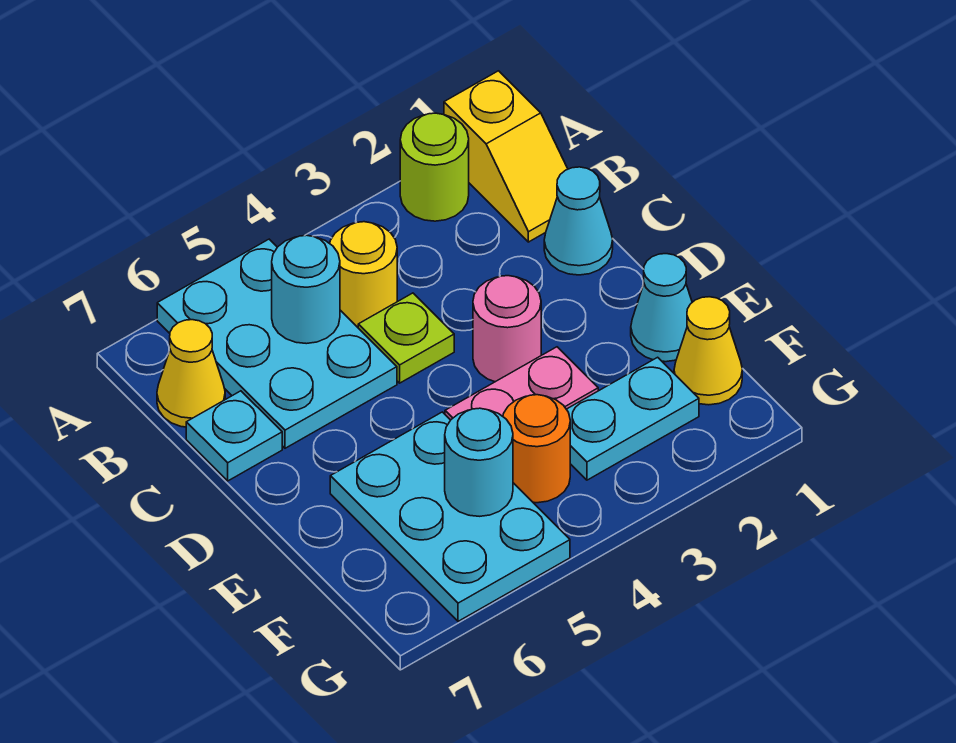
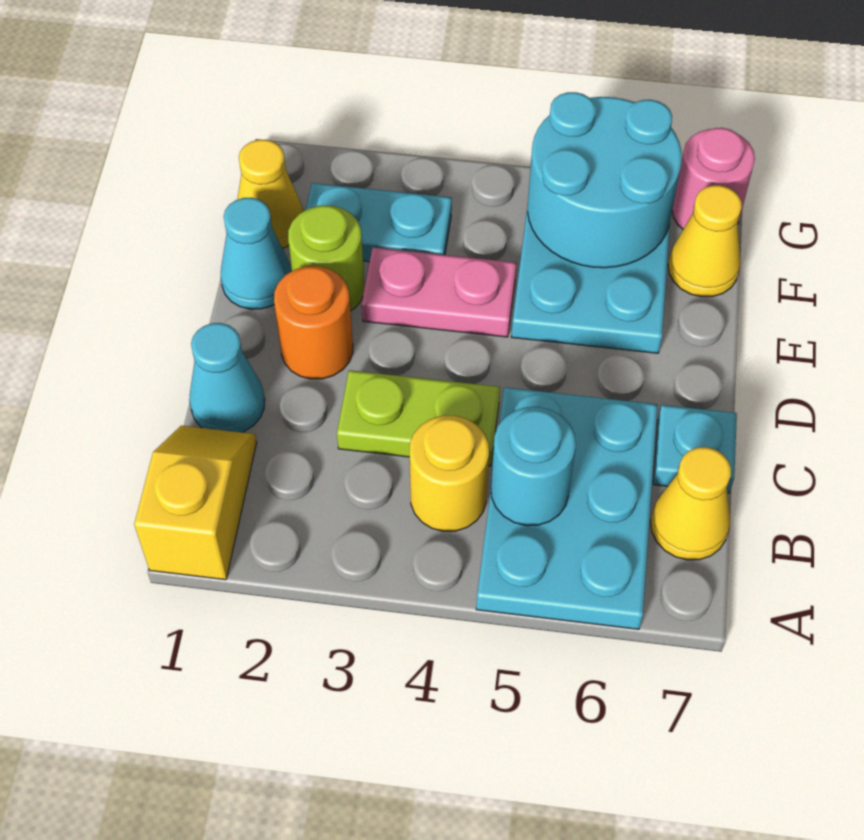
lime 1x1 round brick [400,113,469,221] -> lime 1x1 round brick moved to [288,205,364,311]
lime 1x1 plate [358,293,454,383] -> lime 1x2 plate [337,370,500,466]
pink 1x1 round brick [473,276,541,382] -> pink 1x1 round brick moved to [672,128,755,229]
orange 1x1 round brick [503,395,570,503] -> orange 1x1 round brick moved to [274,266,353,379]
cyan 1x1 round brick [445,408,513,516] -> cyan 2x2 round brick [528,92,682,268]
none -> yellow 1x1 cone [668,185,742,297]

